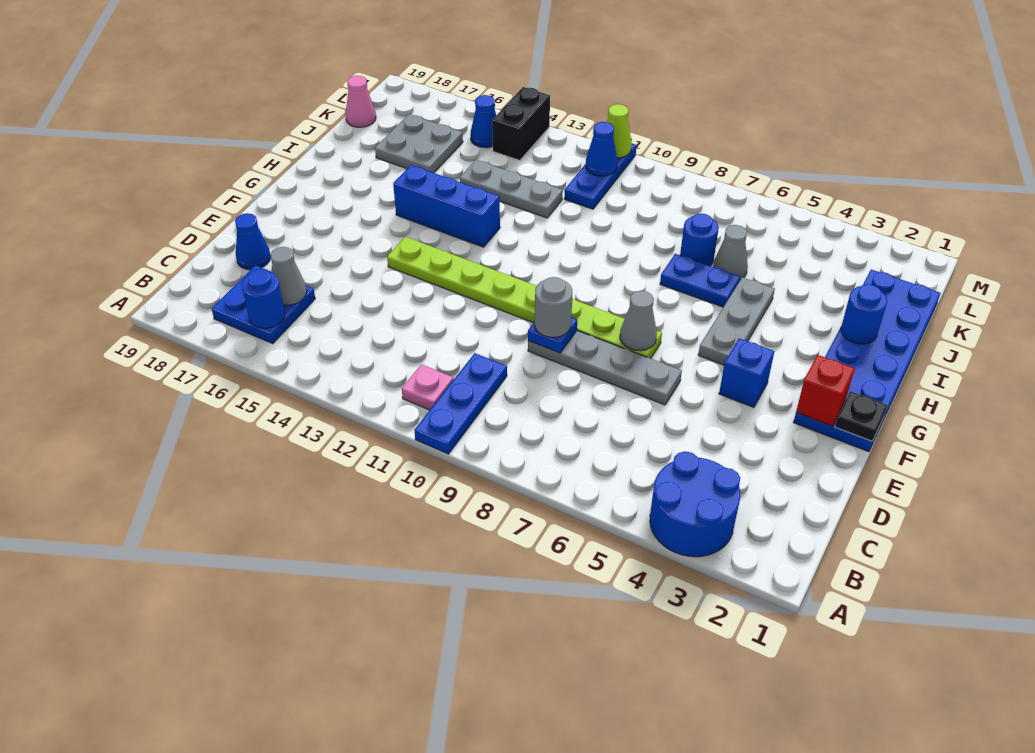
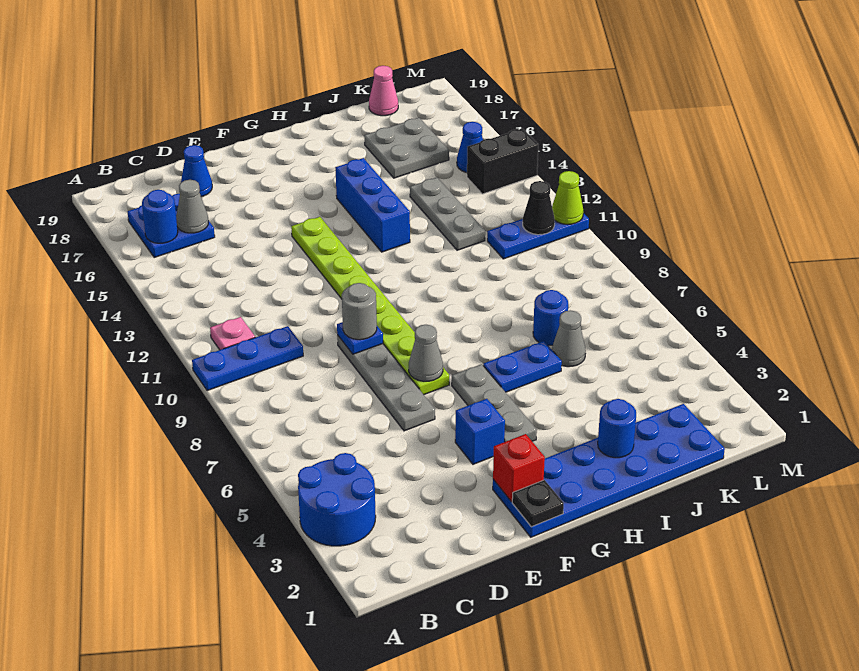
grey 1x3 plate [698,277,775,365] -> grey 1x3 plate turned to [452,364,537,442]
blue 1x2 plate [660,254,740,307] -> blue 1x2 plate turned to [483,341,562,392]
blue 1x1 cone [586,122,617,176] -> black 1x1 cone [523,181,555,235]

